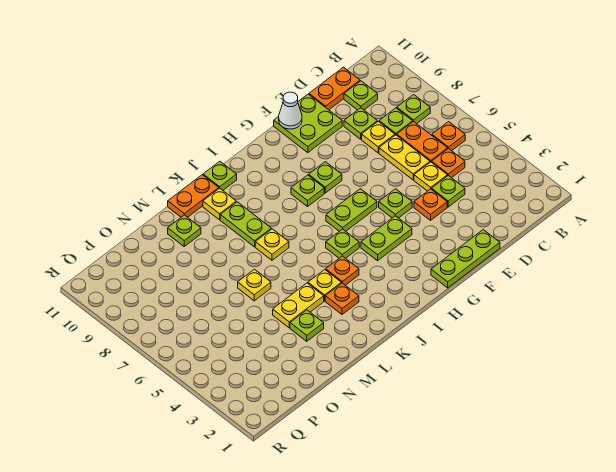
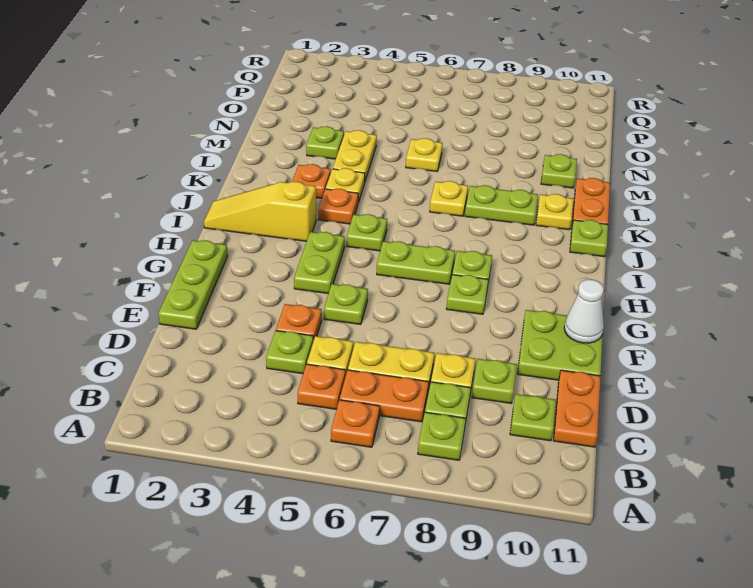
lime 1x2 plate [326,189,377,231] -> lime 1x2 plate turned to [377,241,455,284]
none -> yellow 1x3 slope [204,182,316,241]

